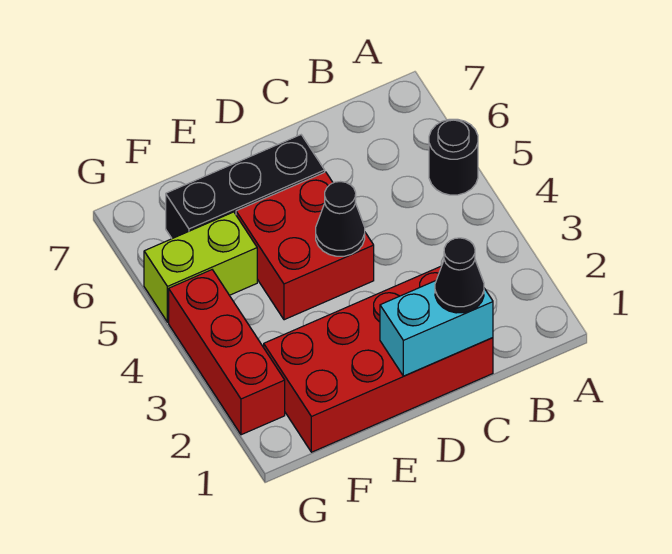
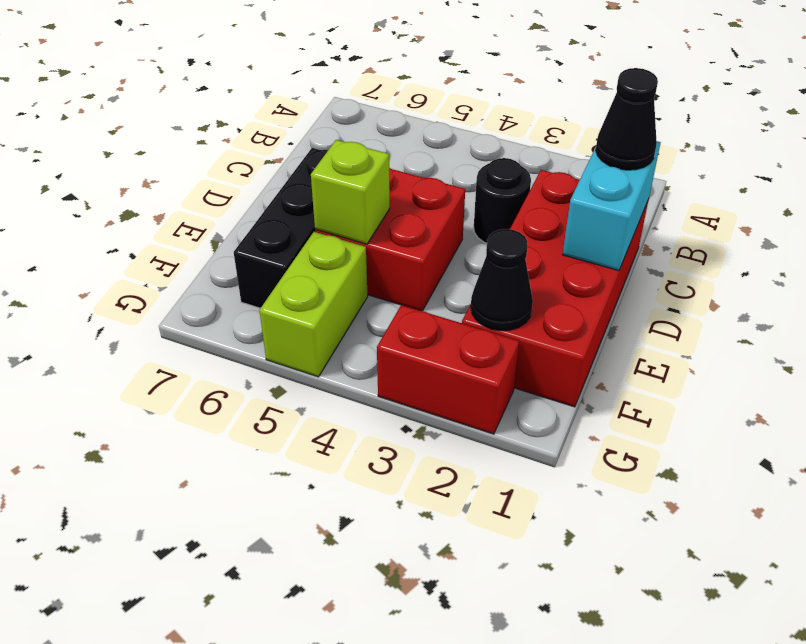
black 1x1 round brick [429,119,478,195] -> black 1x1 round brick moved to [474,158,531,243]
black 1x1 cone [316,182,365,256] -> black 1x1 cone moved to [471,229,533,331]
none -> lime 1x1 brick [311,140,390,244]
red 1x3 brick [169,270,285,435] -> red 1x2 brick [377,305,519,434]

